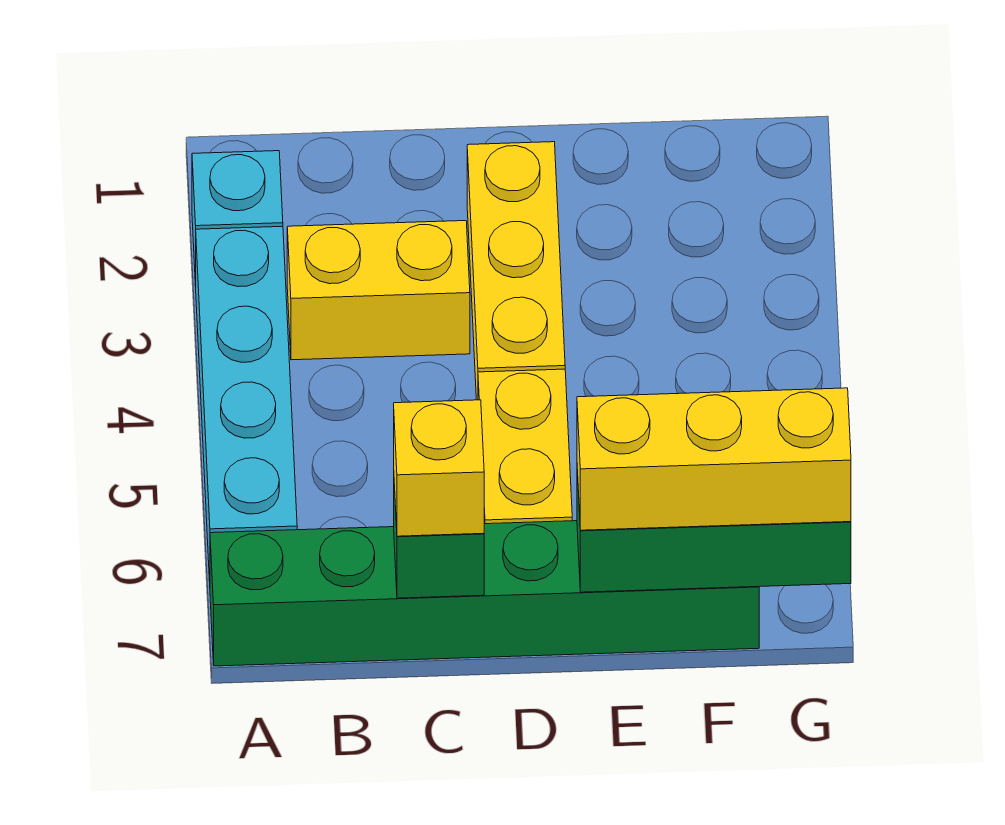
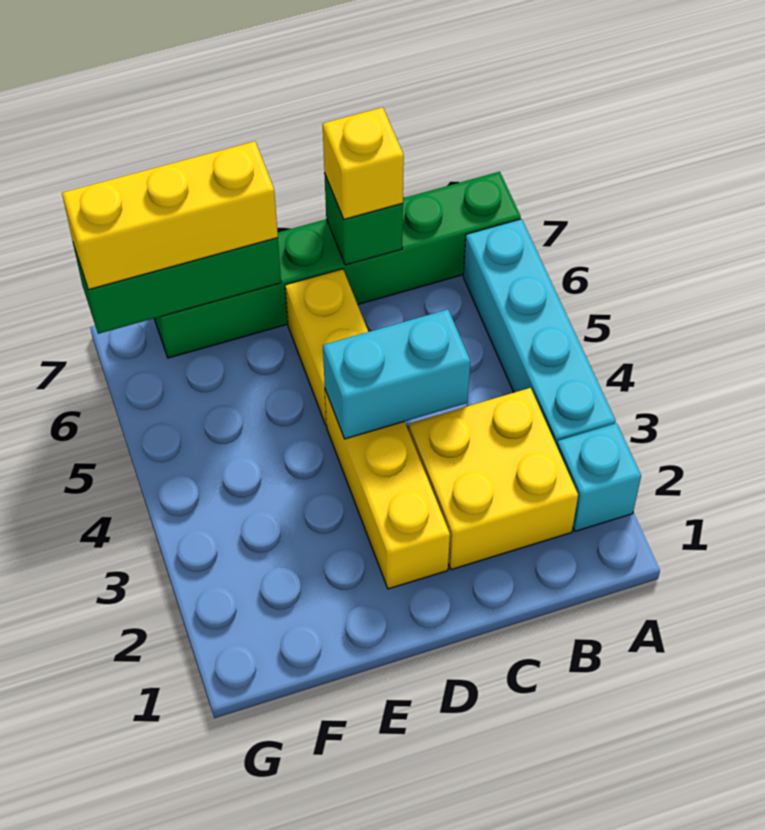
yellow 1x2 brick [287,221,470,360] -> yellow 2x2 brick [409,388,578,570]
none -> cyan 1x2 brick [323,309,470,439]

